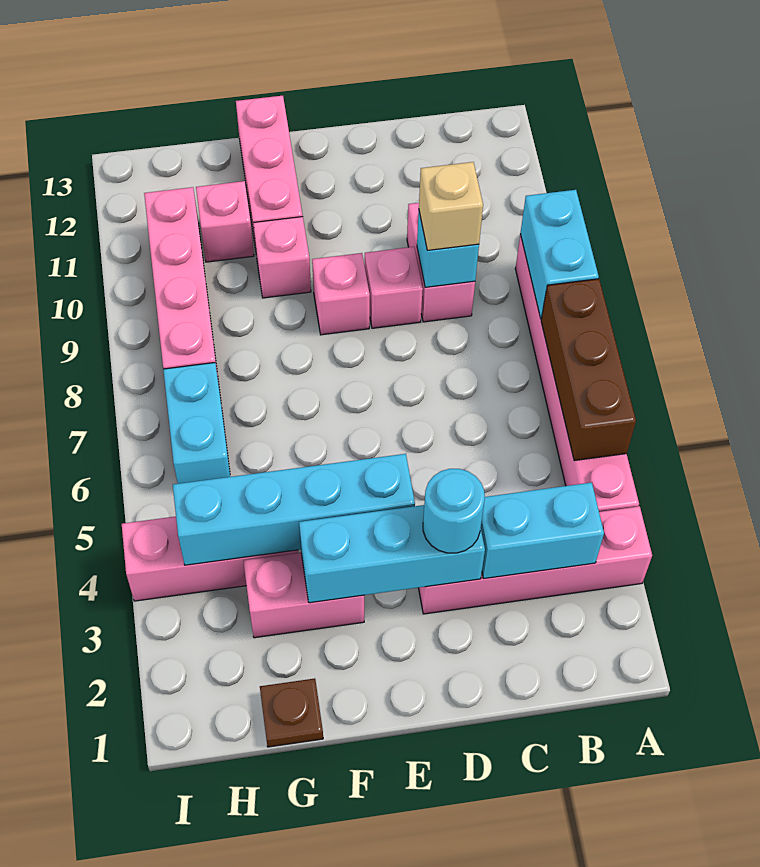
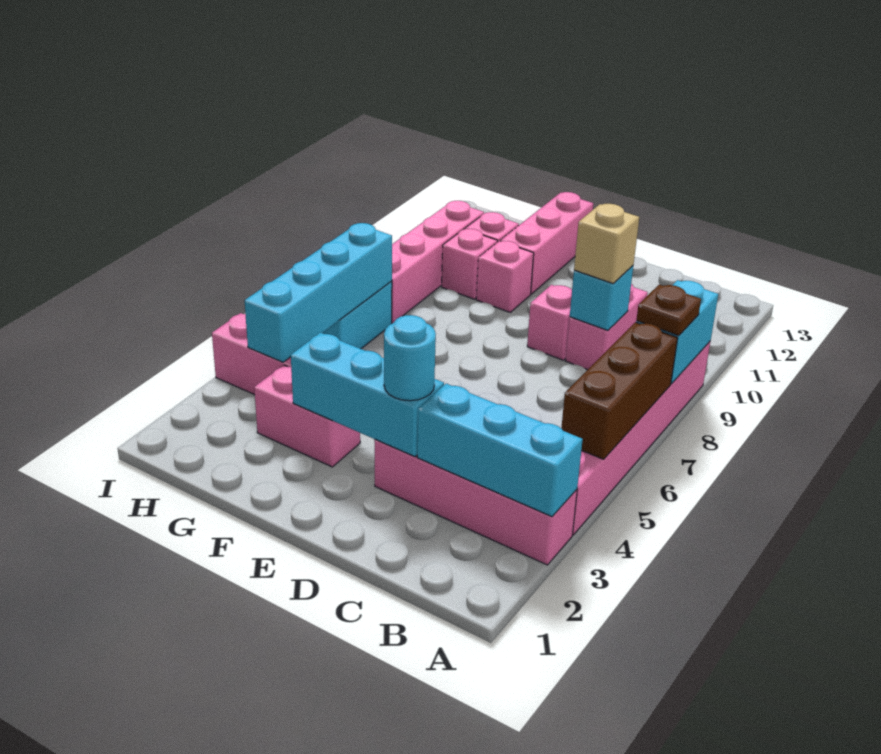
cyan 1x2 brick [481,483,604,579] -> cyan 1x3 brick [417,384,583,517]
cyan 1x4 brick [173,454,415,565] -> cyan 1x4 brick turned to [245,223,392,362]
pink 1x1 brick [312,253,370,335] -> pink 1x1 brick moved to [442,229,498,299]
brown 1x1 plate [260,678,323,747] -> brown 1x1 plate moved to [636,285,701,336]

